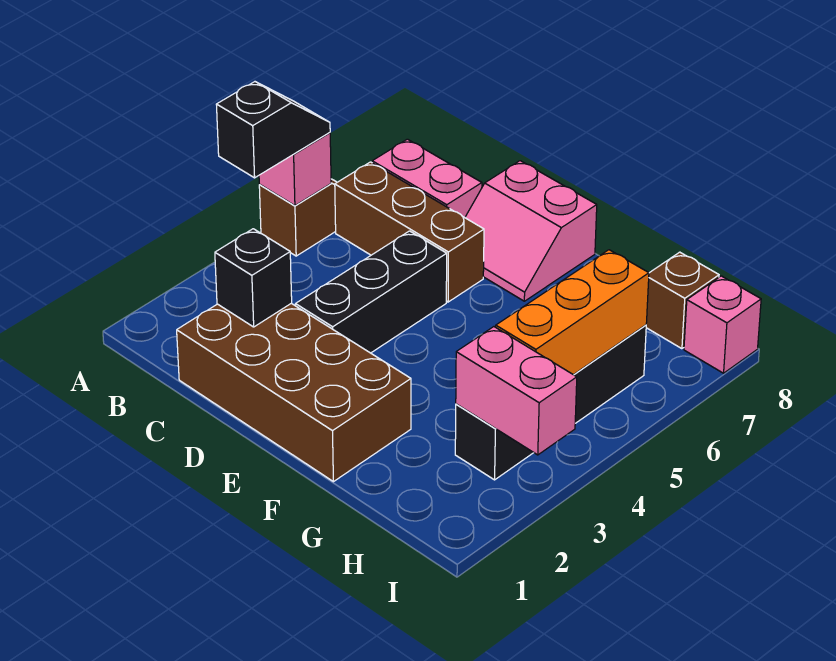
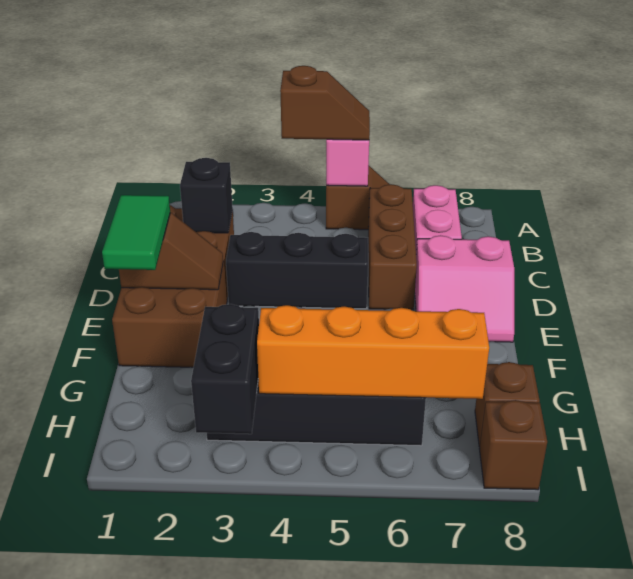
black 1x2 slope [216,82,330,178] -> brown 1x2 slope [280,66,370,140]
pink 2x2 slope [465,161,597,301] -> pink 2x2 slope turned to [415,235,514,342]
none -> brown 1x2 slope [119,213,223,290]
none -> green 1x2 tile [102,195,170,270]
pink 1x2 brick [456,327,577,455] -> black 1x2 brick [191,304,259,434]
orange 1x3 brick [496,250,649,375] -> orange 1x4 brick [257,305,489,399]
pink 1x1 brick [684,276,761,373] -> brown 1x1 brick [479,400,547,490]

